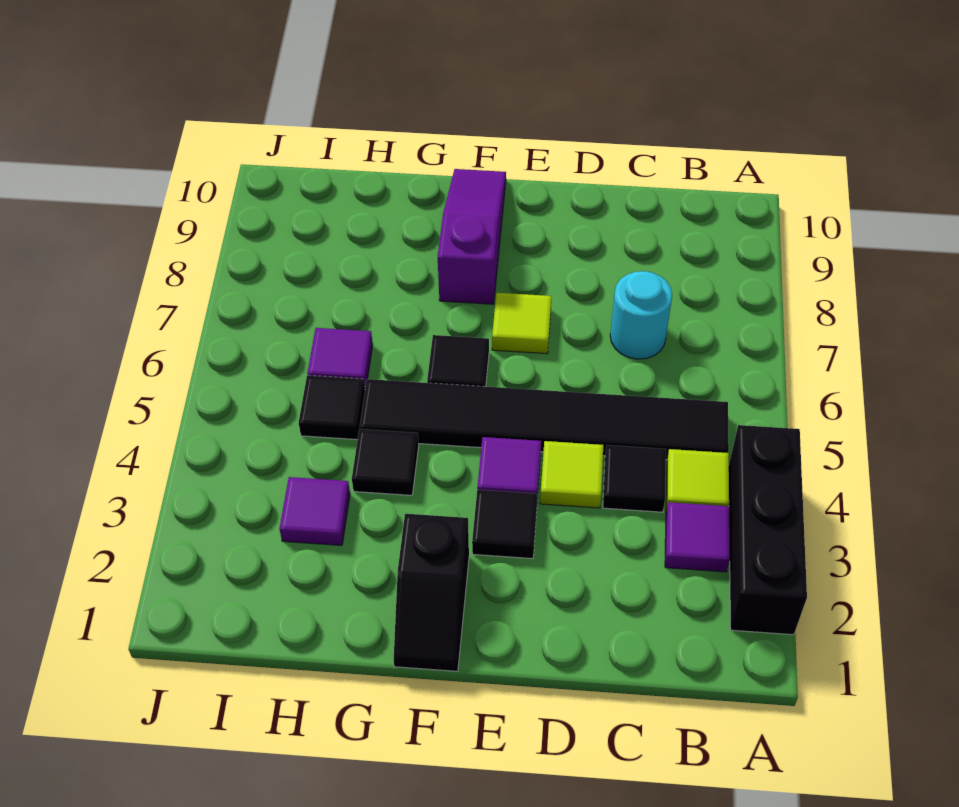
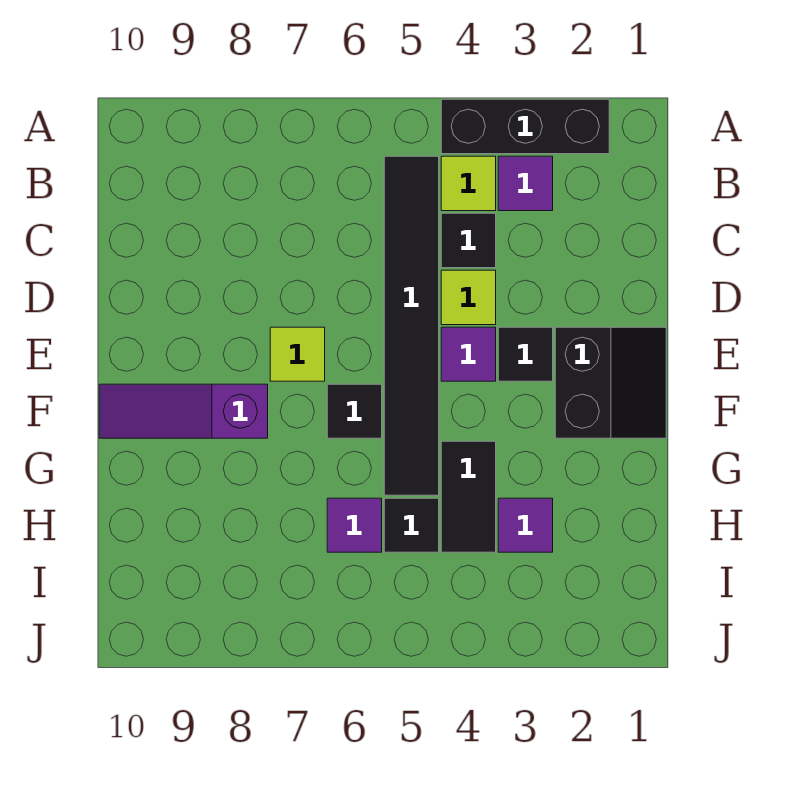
cyan 1x1 round brick [610,271,672,359] -> none
black 1x2 slope [394,514,469,671] -> black 2x2 slope [555,327,666,438]
black 1x1 tile [352,429,419,495] -> black 1x2 tile [441,441,496,552]

